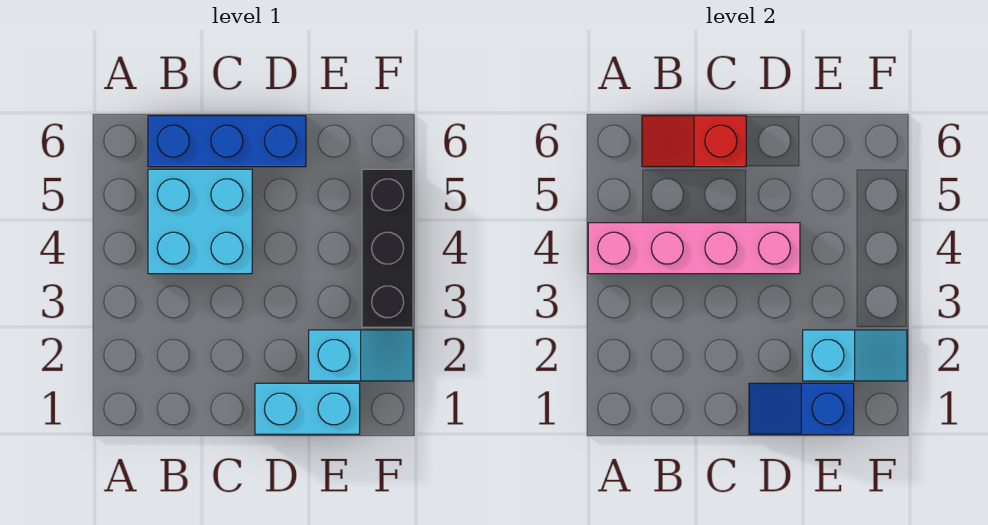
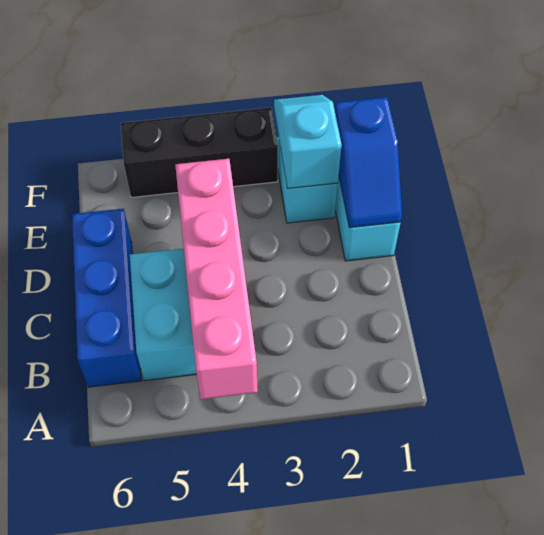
red 1x2 slope [642,116,746,167] -> none

